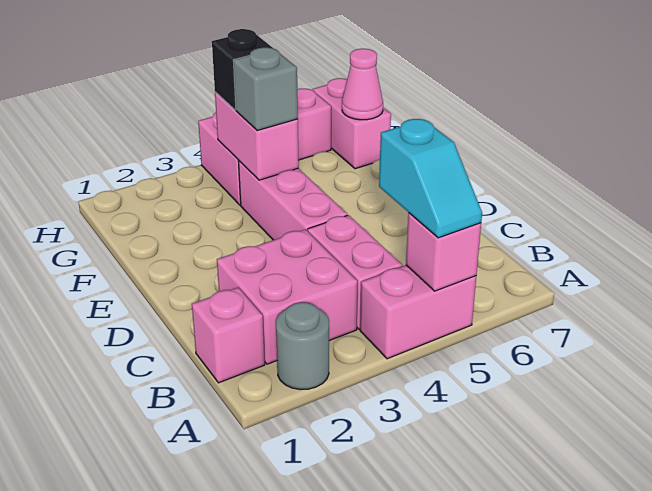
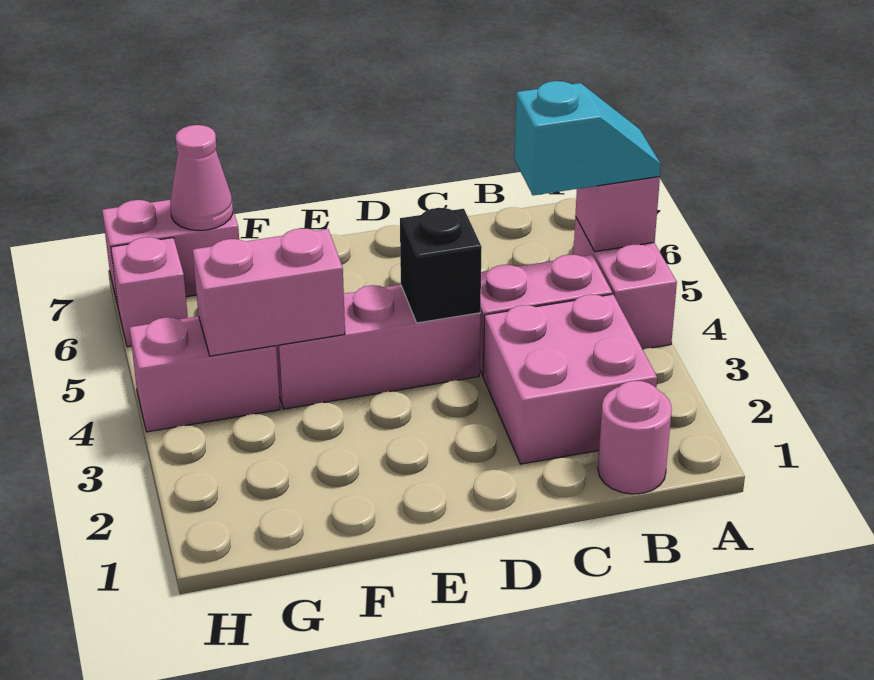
grey 1x1 round brick [276,302,329,390] -> none
pink 1x1 brick [192,288,265,383] -> pink 1x1 round brick [598,381,672,494]
grey 1x1 brick [233,47,298,130] -> none
black 1x1 brick [212,29,272,110] -> black 1x1 brick moved to [400,208,482,323]

